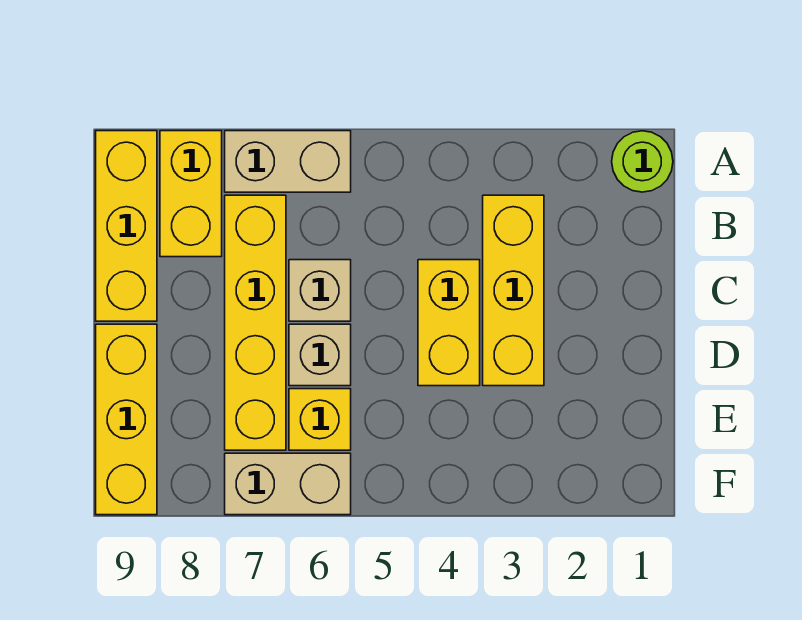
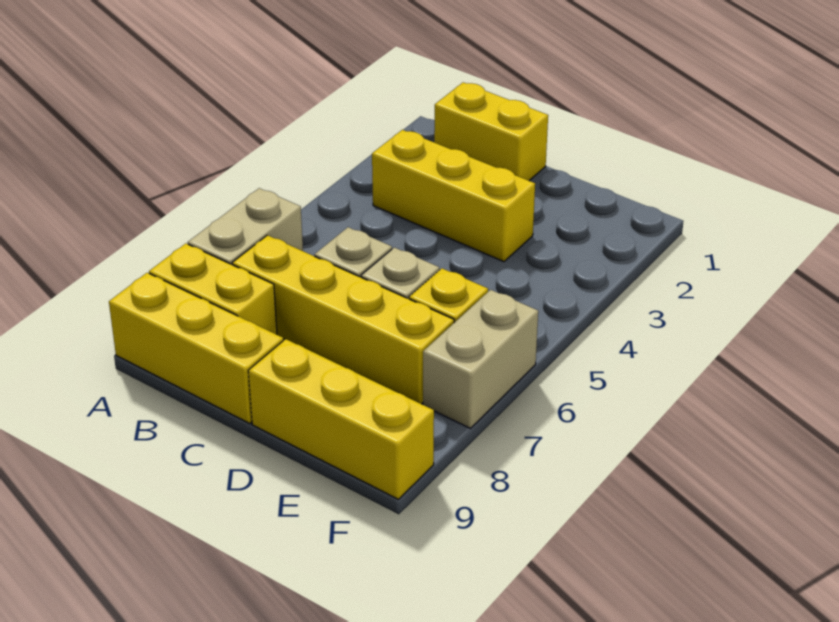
lime 1x1 round brick [612,131,673,192] -> none
yellow 1x2 brick [418,260,480,386] -> yellow 1x2 brick moved to [434,82,548,181]

